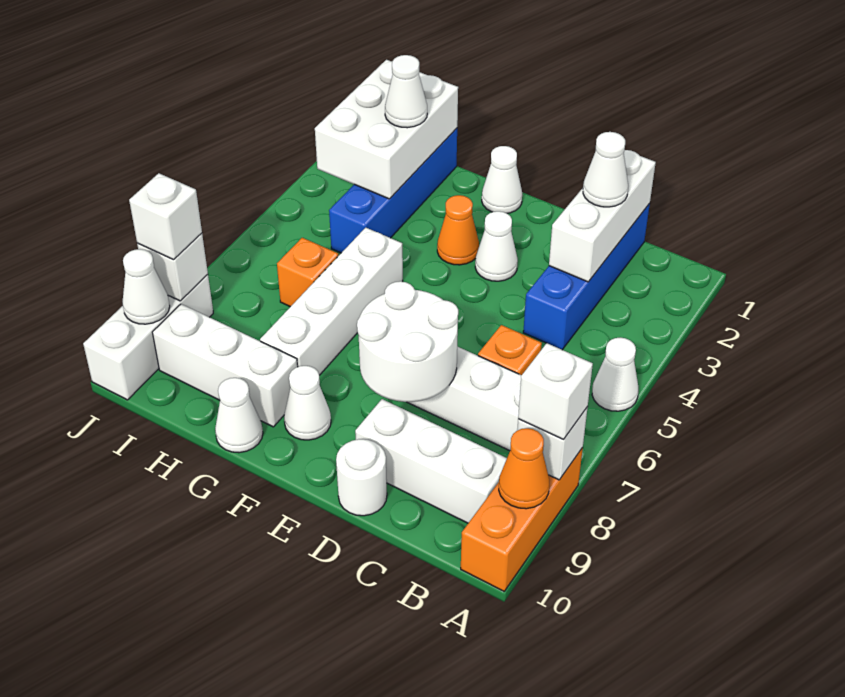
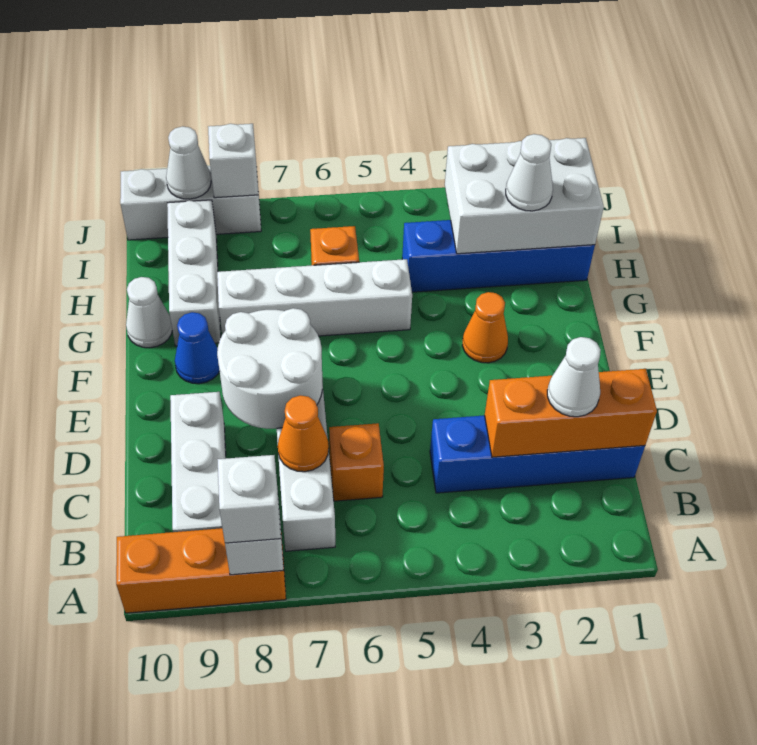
white 1x1 cone [592,338,638,411] -> none
orange 1x1 cone [499,428,550,509] -> orange 1x1 cone moved to [278,395,329,472]
white 1x3 brick [549,150,656,282] -> orange 1x3 brick [485,369,657,457]
white 1x1 round brick [336,439,387,516] -> none
white 1x1 cone [475,211,518,281] -> none
white 1x1 cone [482,146,522,213] -> none
white 1x1 cone [284,366,331,440] -> blue 1x1 cone [175,312,220,384]
white 1x1 brick [129,173,202,260] -> none

